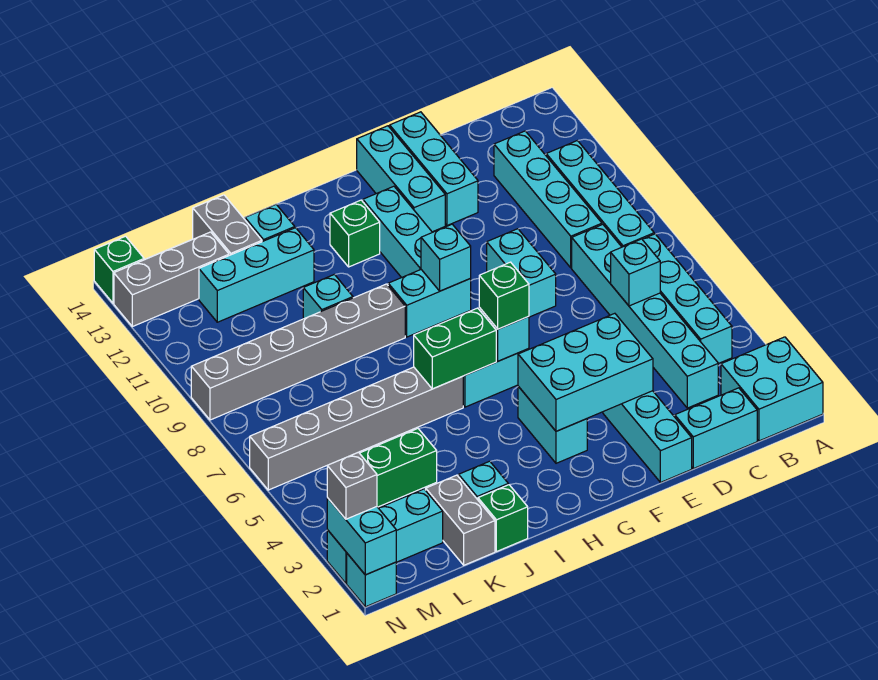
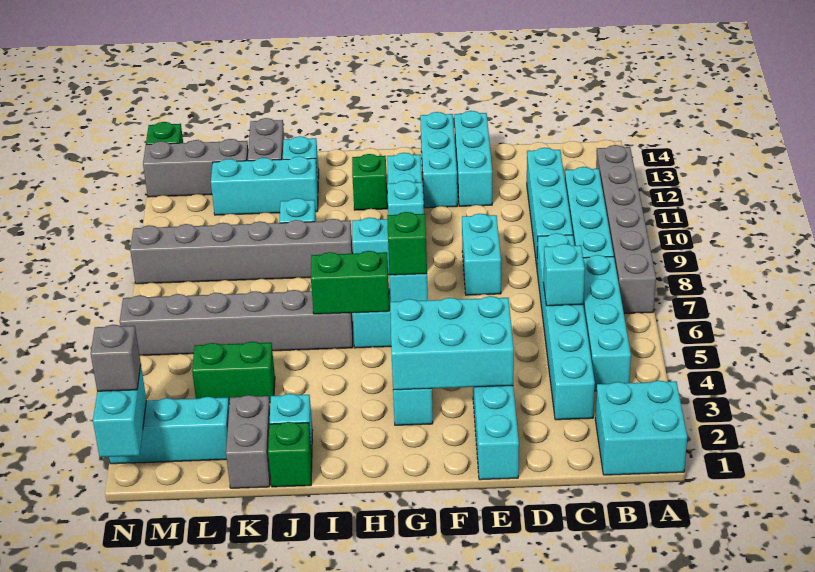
none -> grey 1x6 brick [596,145,656,314]
cyan 1x2 brick [675,388,757,469] -> none
cyan 1x1 brick [347,554,396,607] -> none

